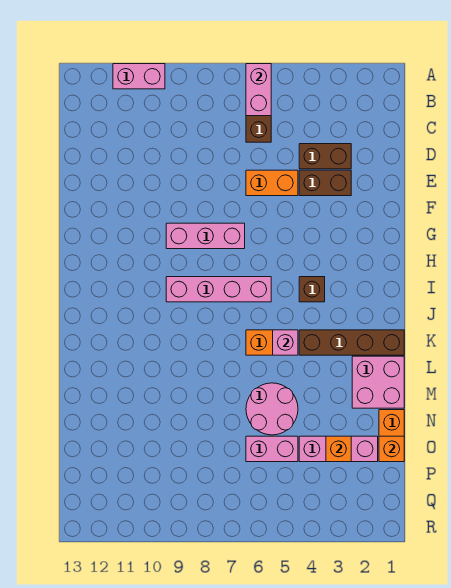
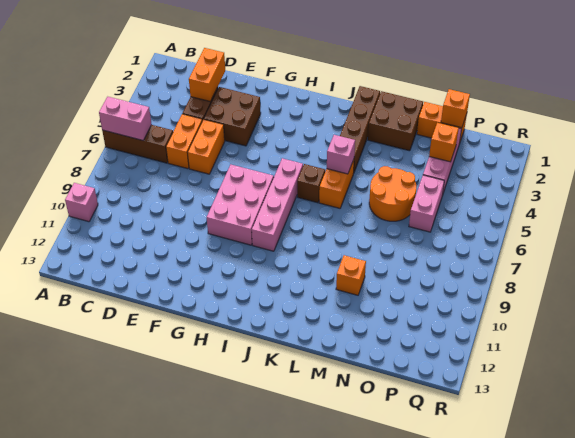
pink 1x2 brick [113,64,165,89] -> pink 1x1 brick [65,183,98,222]
none -> orange 1x2 brick [189,48,225,101]
none -> orange 1x2 brick [166,114,202,169]
brown 1x2 brick [299,170,351,196] -> brown 2x2 brick [204,87,261,146]
pink 1x3 brick [166,223,245,249] -> pink 2x3 brick [207,164,274,245]
brown 1x1 brick [299,277,325,302] -> brown 1x1 brick moved to [297,164,325,203]
pink 2x2 brick [352,356,404,408] -> brown 2x2 brick [368,91,423,151]
pink 2x2 round brick [246,383,298,435] -> orange 2x2 round brick [369,166,416,221]
none -> orange 1x1 brick [336,255,366,295]

